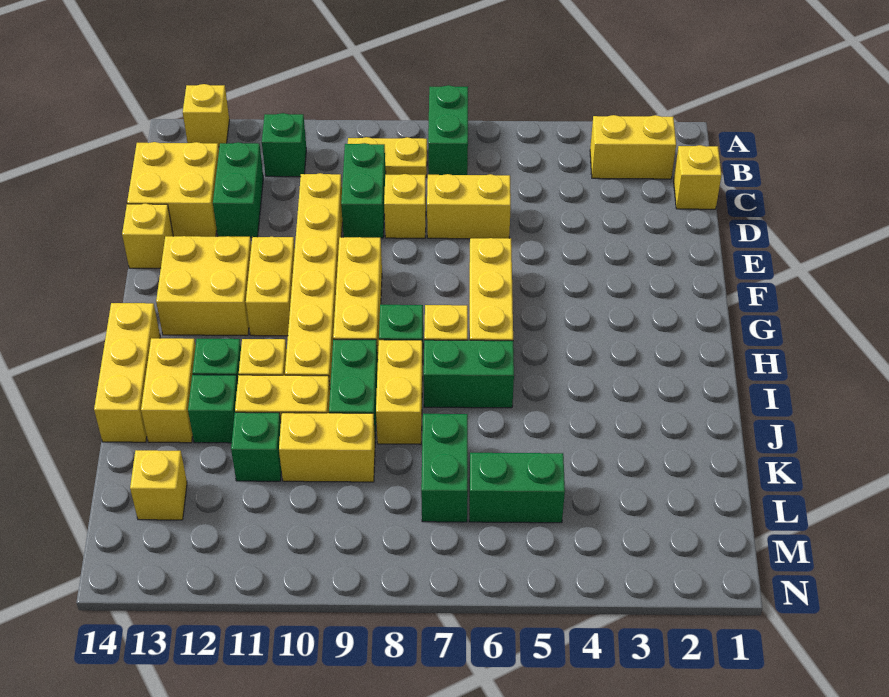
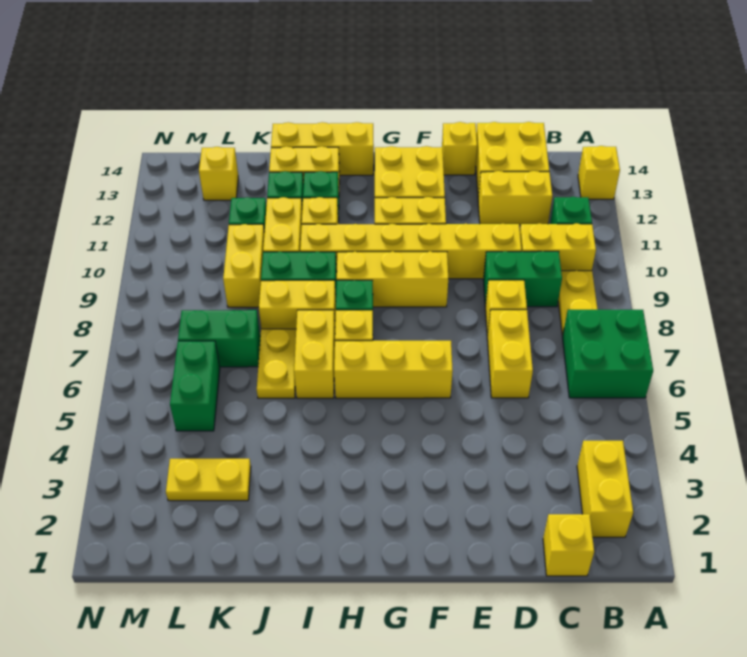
green 1x2 brick [428,85,468,175] -> green 2x2 brick [562,310,653,398]
none -> yellow 1x2 brick [520,223,596,271]
green 1x2 brick [213,142,263,237] -> yellow 1x2 brick [478,171,552,225]
green 1x2 brick [424,340,514,408] -> yellow 1x2 brick [294,310,335,398]
none -> yellow 1x2 plate [257,329,296,398]
none -> yellow 1x2 plate [166,459,251,501]

